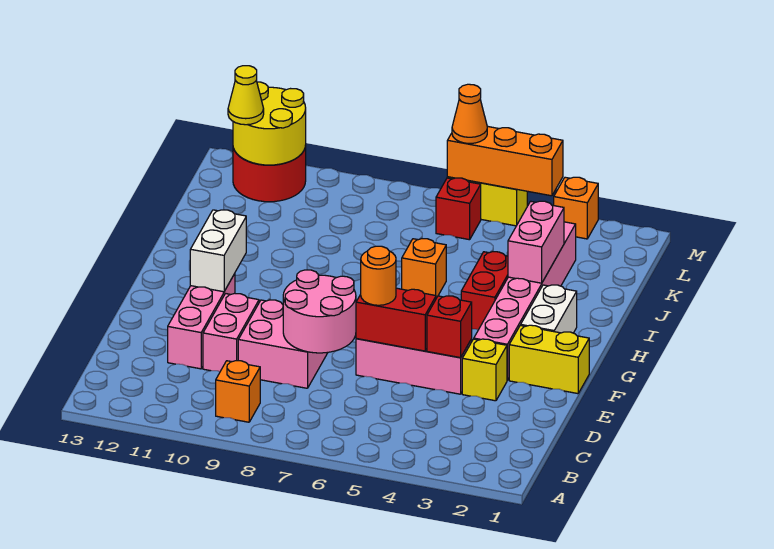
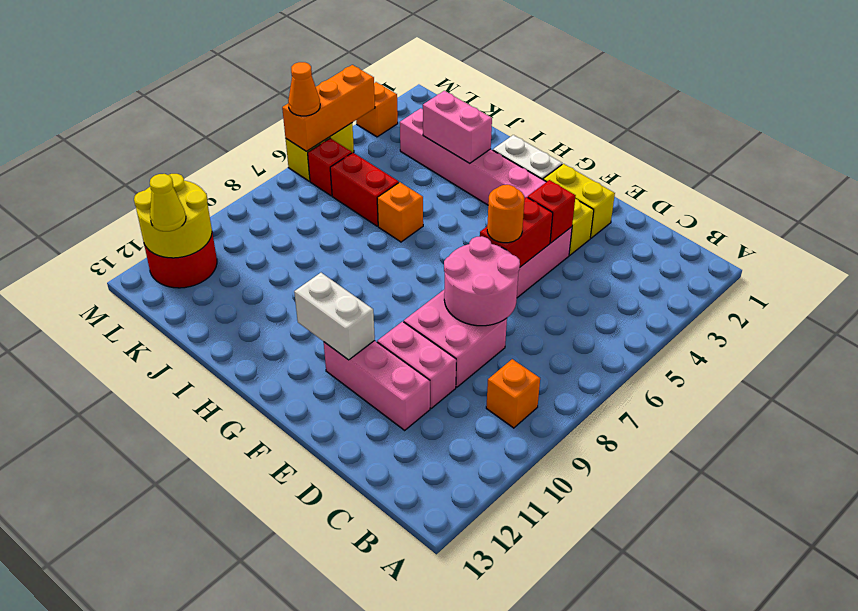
yellow 1x2 brick [509,325,589,394] -> yellow 1x2 brick turned to [543,164,615,238]
red 1x2 brick [461,252,508,330] -> red 1x2 brick moved to [330,153,399,226]

